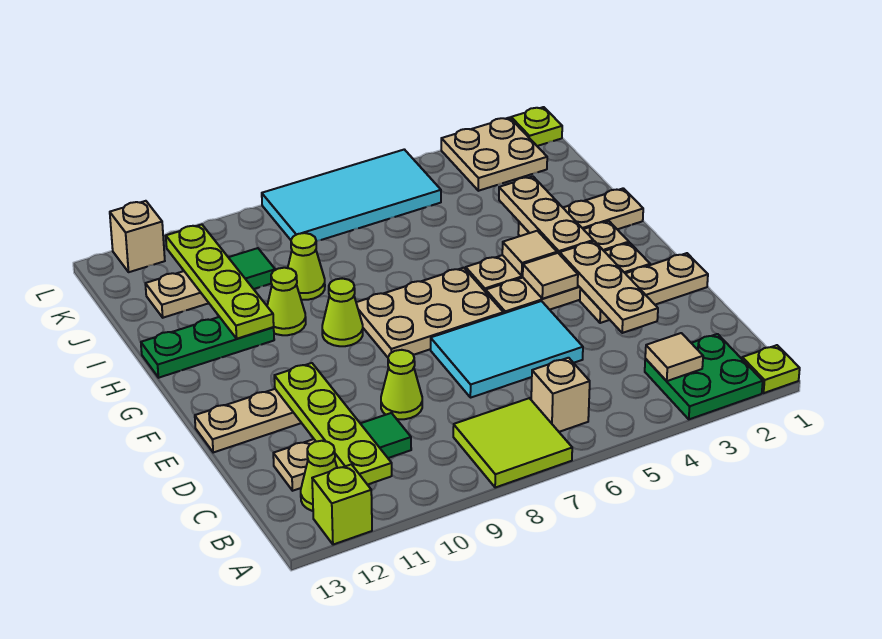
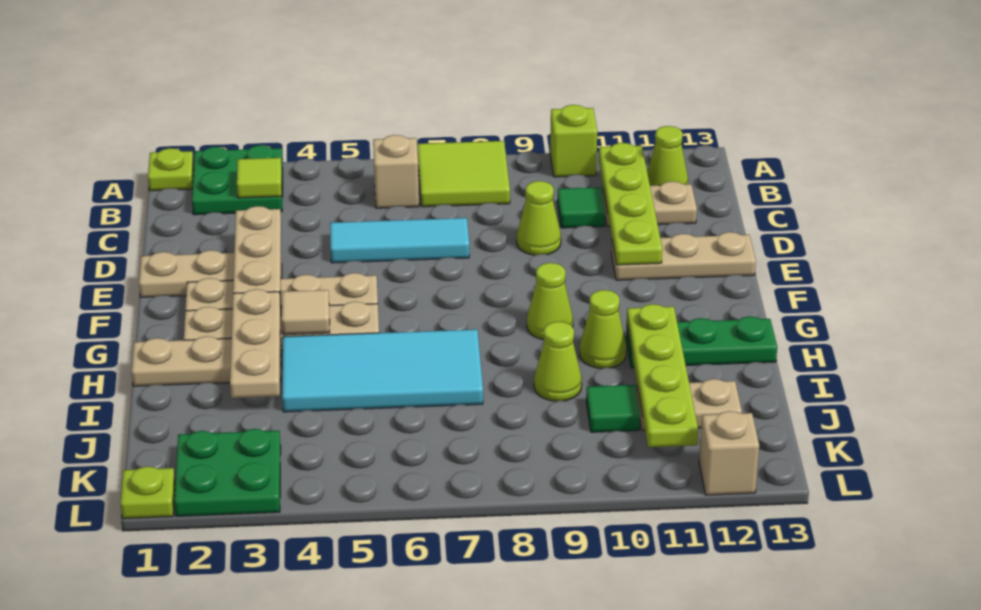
lime 1x1 brick [312,464,372,545] -> lime 1x1 brick moved to [550,105,597,177]
tan 1x1 tile [645,333,703,381] -> lime 1x1 tile [237,158,282,198]
cyan 2x3 tile [431,301,583,398] -> cyan 1x3 tile [330,218,469,263]
tan 1x1 tile [523,253,578,299] -> none
tan 2x3 plate [356,268,503,357] -> none
tan 2x2 plate [441,118,547,191] -> green 2x2 plate [174,429,281,516]
cyan 2x4 tile [262,149,441,241] -> cyan 2x4 tile moved to [282,329,483,412]

